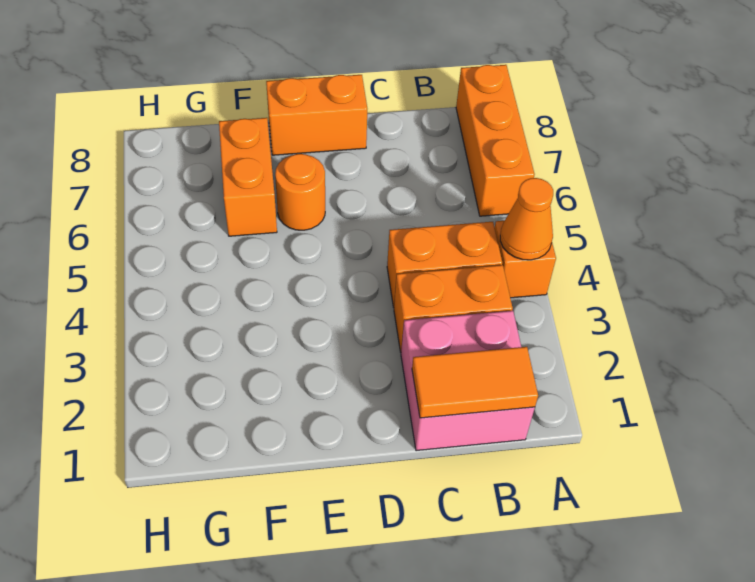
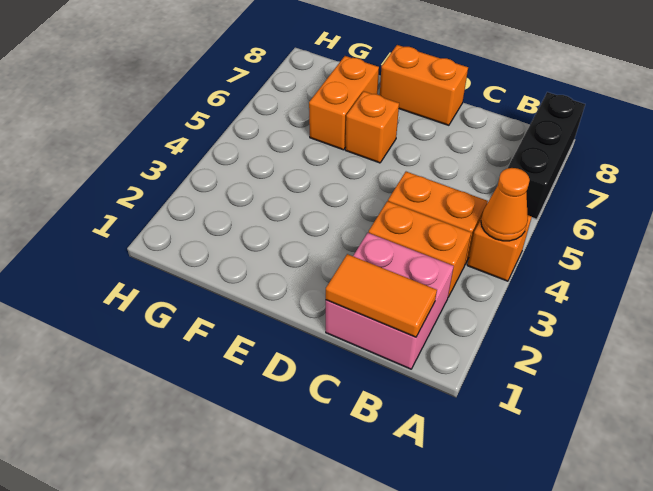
orange 1x3 brick [456,65,535,216] -> black 1x3 brick [508,92,585,219]
orange 1x1 round brick [275,154,325,230] -> orange 1x1 brick [345,91,399,163]

